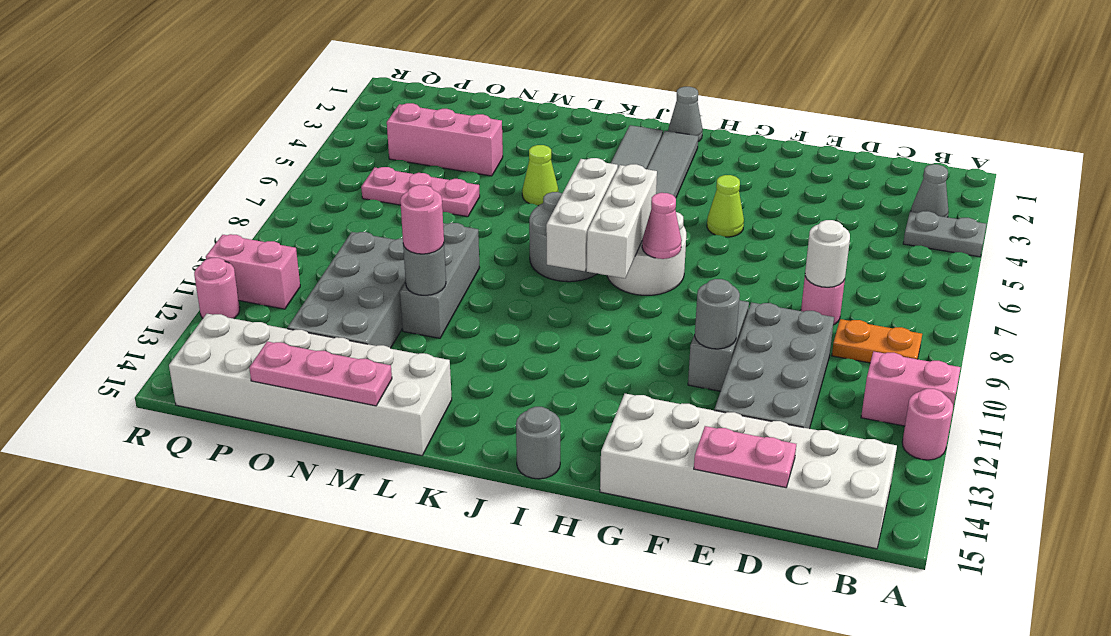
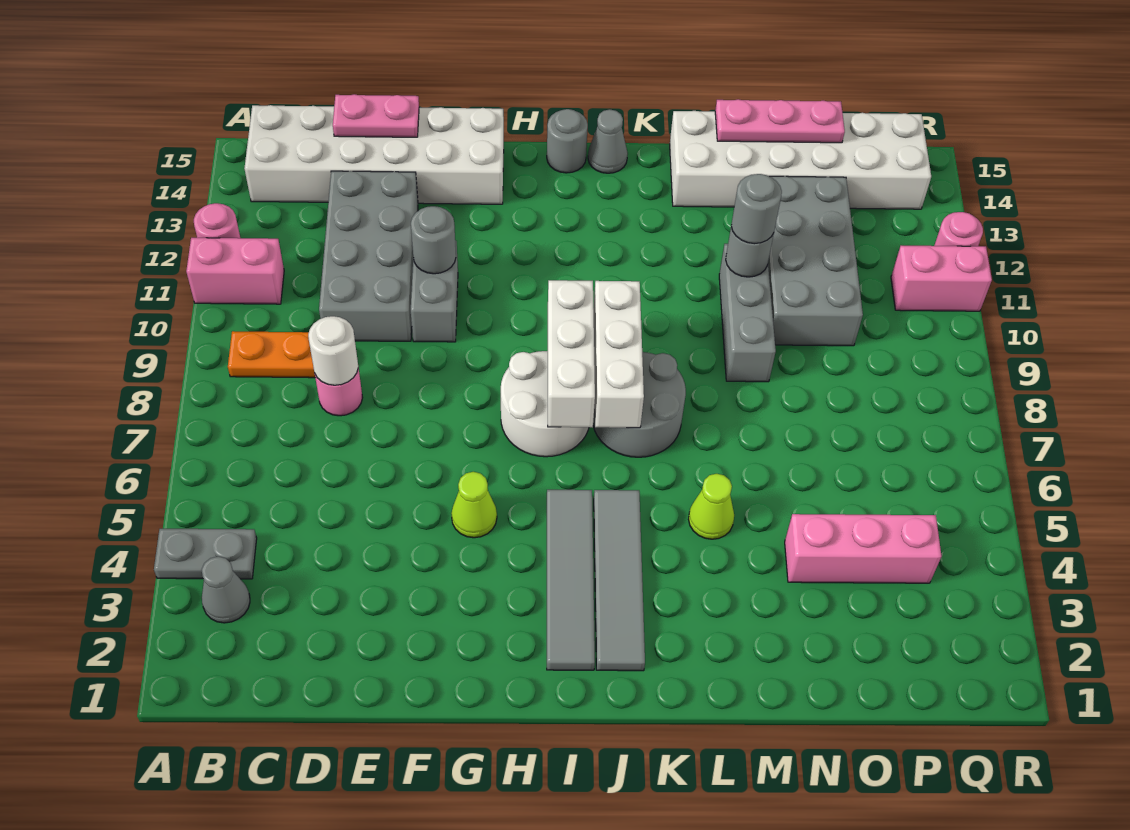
pink 1x1 cone [642,193,682,259] -> none
grey 1x1 cone [668,87,703,142] -> grey 1x1 cone moved to [588,109,628,173]
pink 1x1 round brick [400,185,444,254] -> grey 1x1 round brick [731,174,782,244]
pink 1x3 plate [361,167,480,217] -> none

